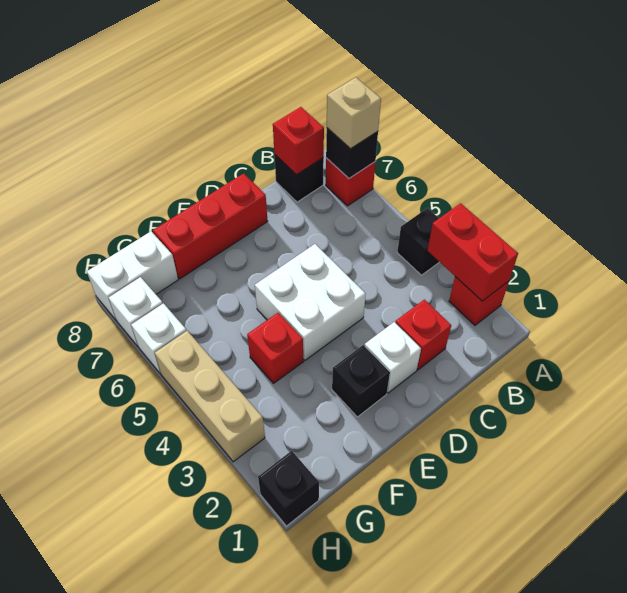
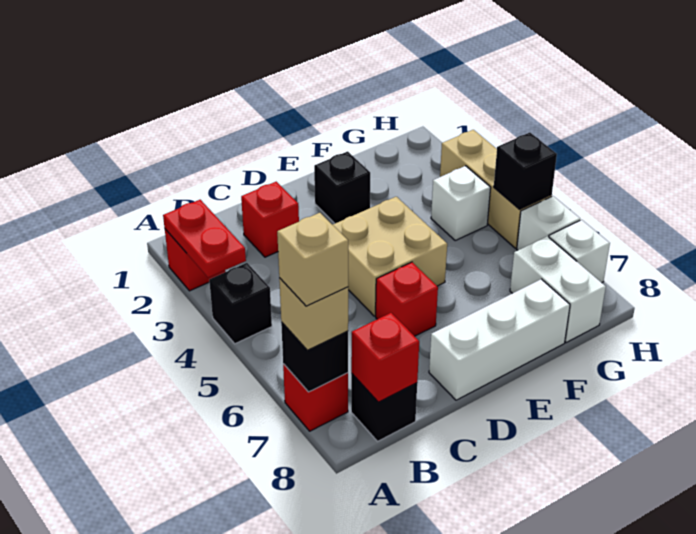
red 1x2 brick [428,203,518,301] -> red 1x2 plate [163,200,246,278]
none -> tan 1x1 brick [277,213,348,306]
white 1x1 brick [365,322,421,393] -> white 1x1 brick moved to [431,166,491,240]
white 2x2 brick [255,244,366,360] -> tan 2x2 brick [333,197,447,316]
red 1x3 brick [153,173,268,279] -> white 1x3 brick [429,279,570,400]
red 1x1 brick [247,313,303,383] -> red 1x1 brick moved to [376,262,438,336]
white 1x2 brick [87,231,178,320] -> white 1x2 brick turned to [510,236,606,342]
black 1x1 brick [258,451,319,526] -> black 1x1 brick moved to [494,133,557,209]

